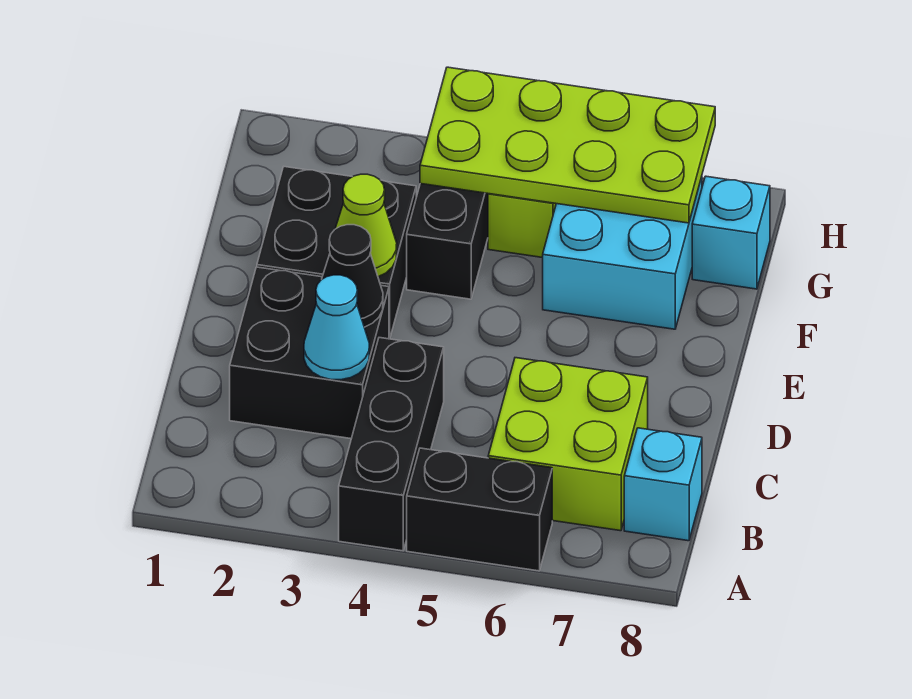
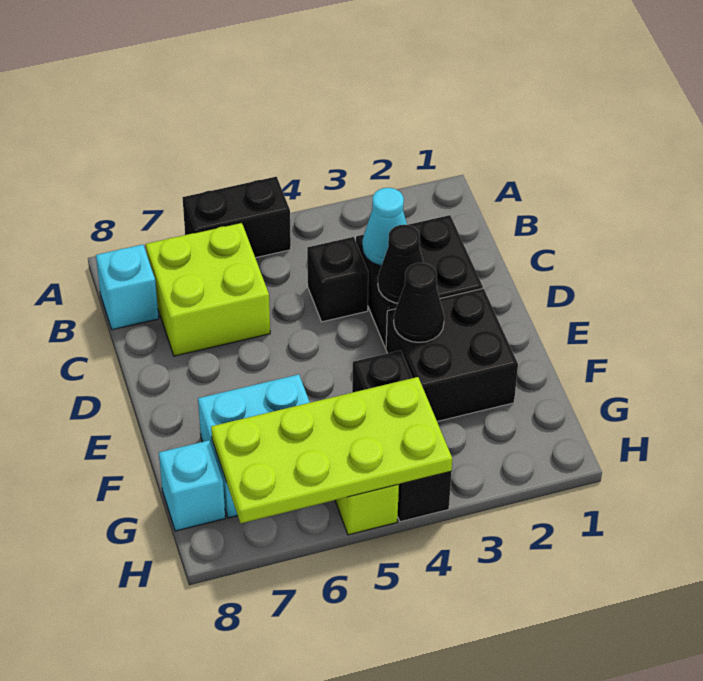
black 1x3 brick [339,338,444,551] -> black 1x1 brick [307,237,368,322]
lime 1x1 cone [335,174,397,277] -> black 1x1 cone [394,263,444,342]

